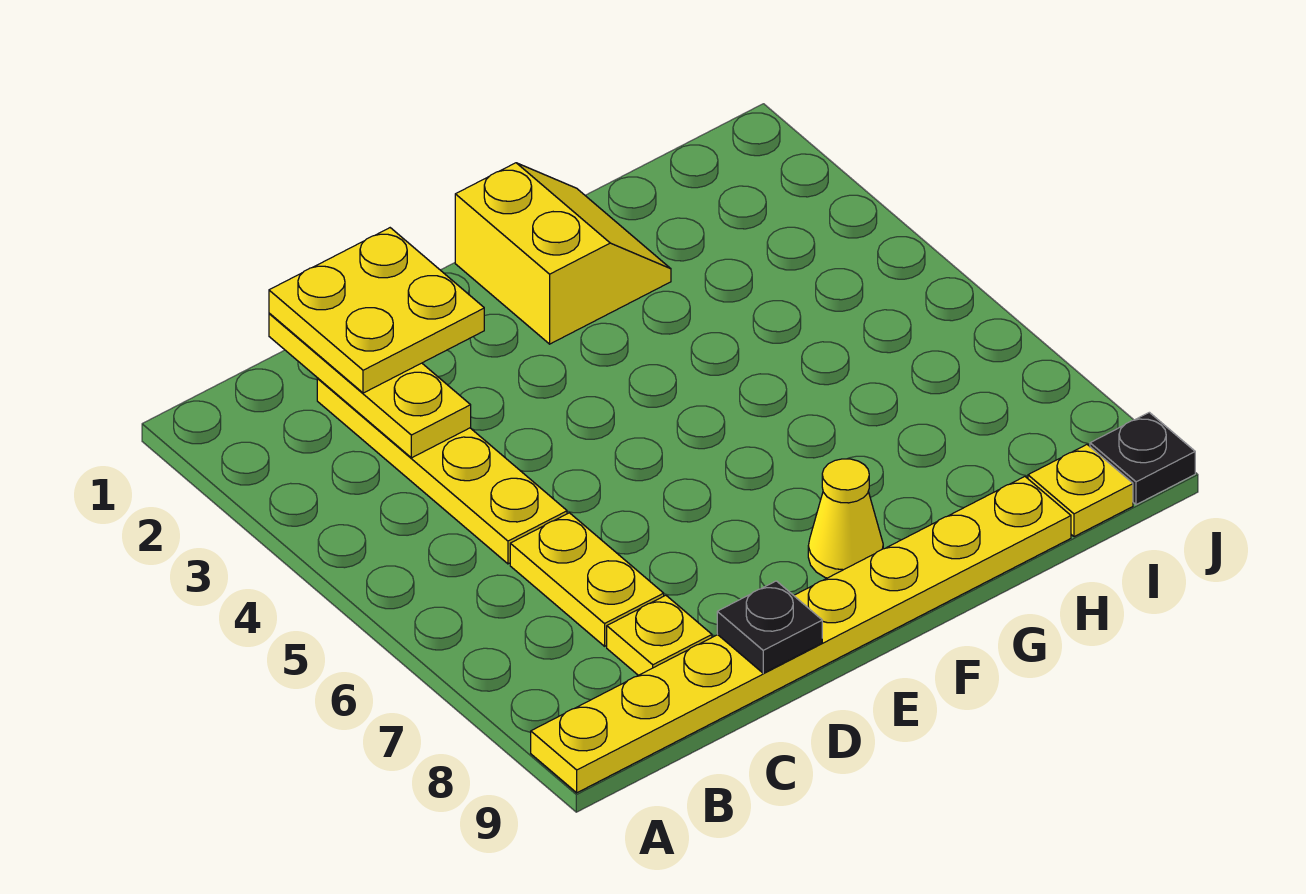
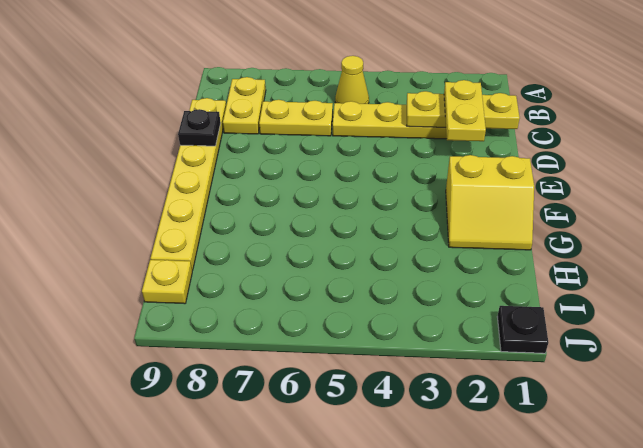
yellow 1x8 plate [531,477,1071,793] -> yellow 1x6 plate [150,98,226,270]
yellow 2x2 plate [269,228,484,393] -> yellow 1x2 plate [444,80,486,141]
yellow 1x1 plate [607,595,712,675] -> yellow 1x2 plate [223,77,266,134]
yellow 1x1 cone [808,459,883,578] -> yellow 1x1 cone moved to [335,56,369,104]
black 1x1 plate [1090,412,1195,505] -> black 1x1 plate moved to [497,306,549,353]

